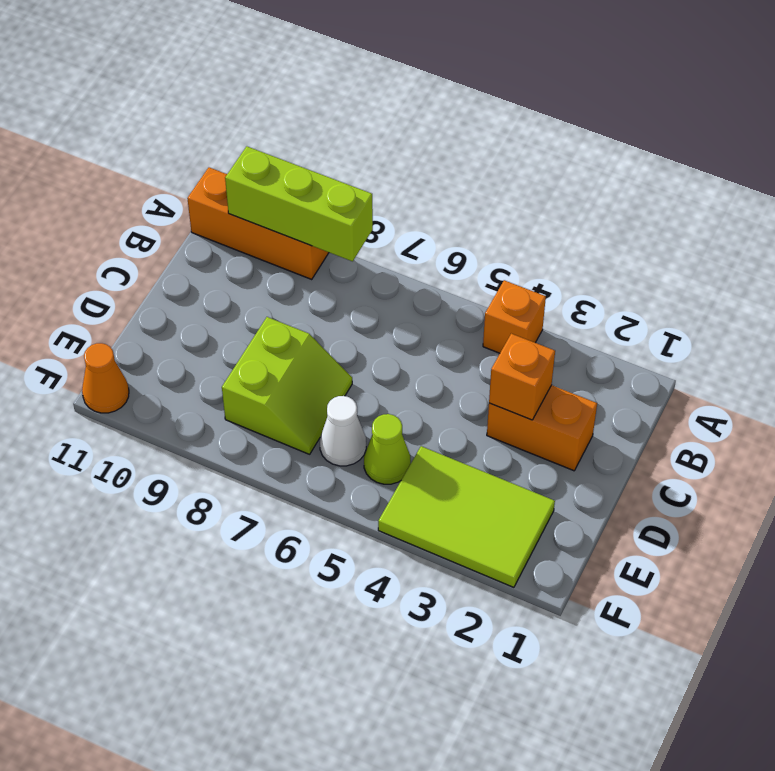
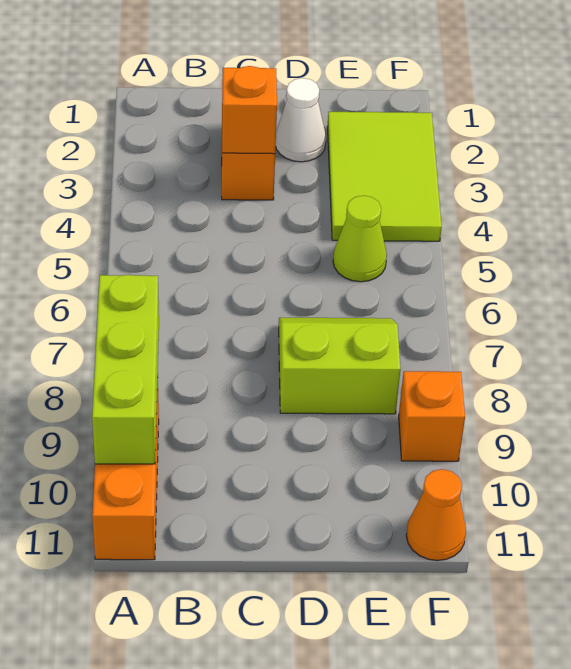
orange 1x1 brick [483,280,546,353] -> orange 1x1 brick moved to [399,371,465,461]
white 1x1 cone [320,396,366,466] -> white 1x1 cone moved to [276,78,326,162]

